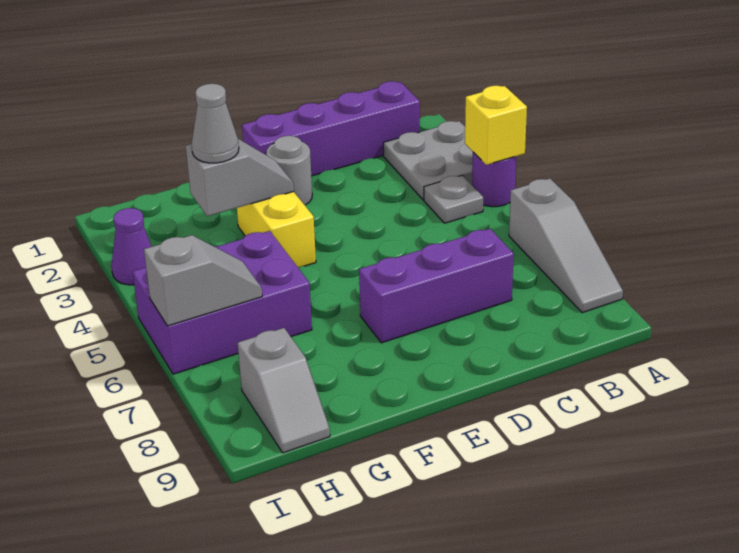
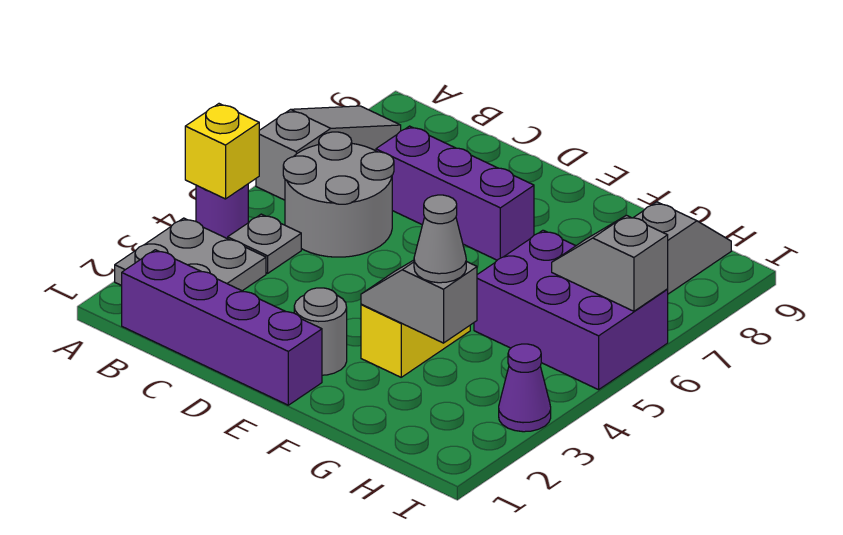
none -> grey 2x2 round brick [283,132,394,257]

